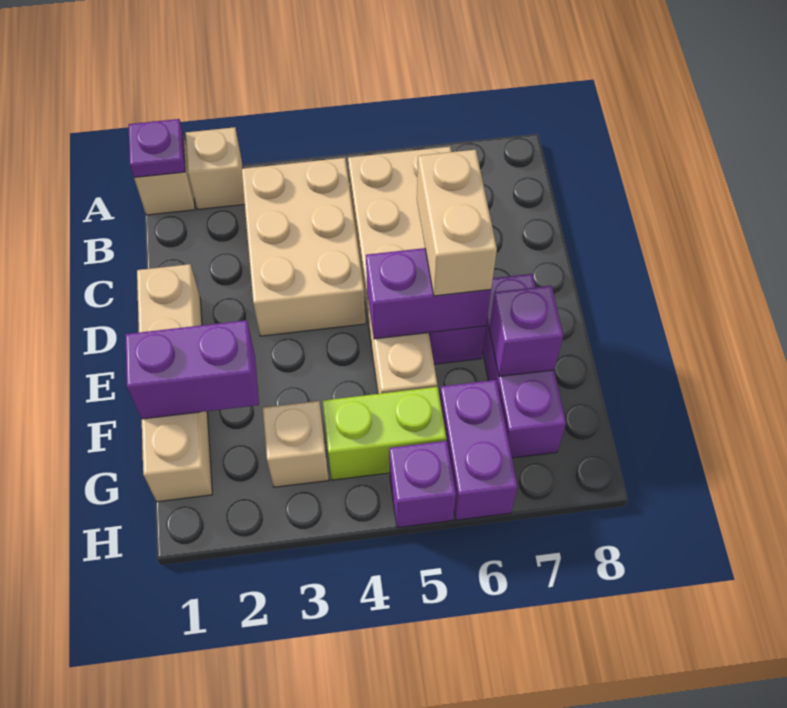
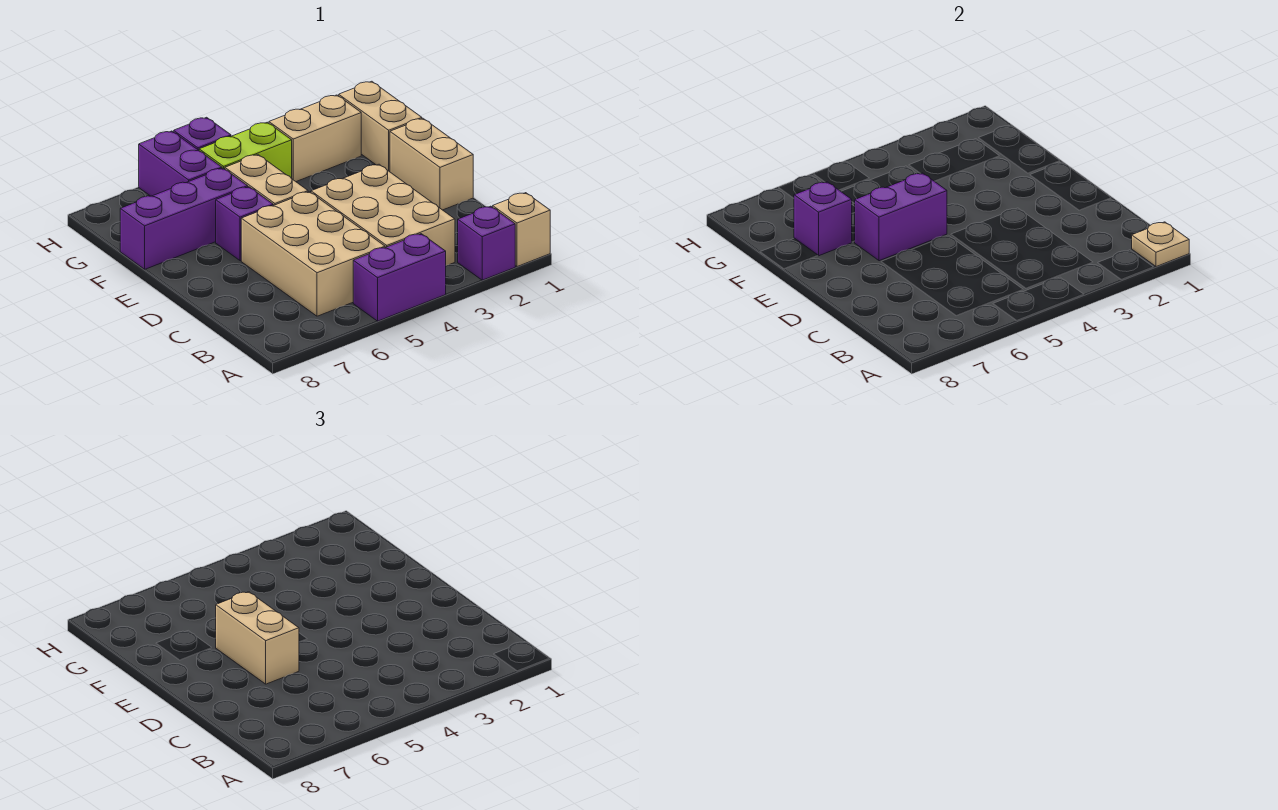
purple 1x1 plate [128,119,185,177] -> tan 1x1 plate [1132,222,1189,267]
tan 1x1 brick [186,127,245,209] -> purple 1x1 brick [458,206,515,280]
purple 1x3 brick [483,274,566,458] -> purple 1x3 brick turned to [120,168,248,269]
purple 1x2 brick [125,320,259,419] -> purple 1x2 brick moved to [353,234,446,321]
tan 1x1 brick [263,401,329,487] -> tan 1x2 brick [269,95,361,182]

